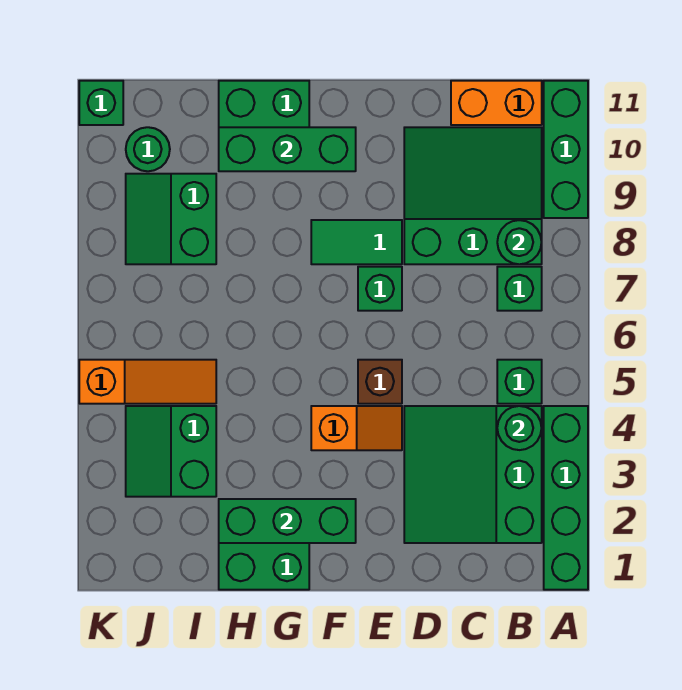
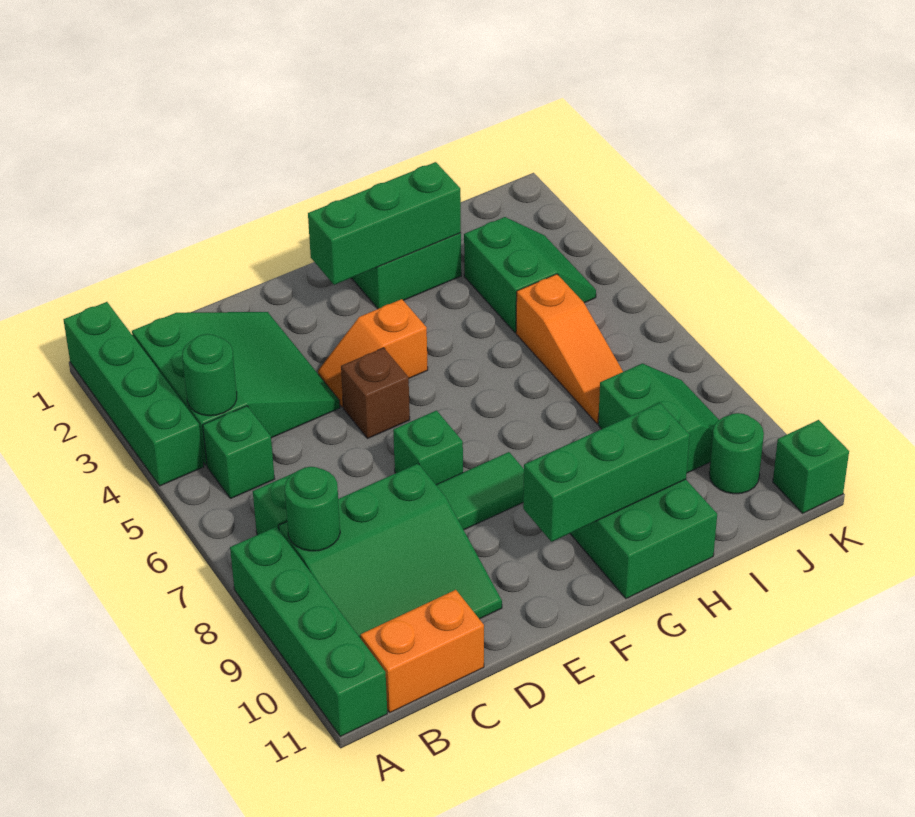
green 1x3 brick [544,81,588,218] -> green 1x4 brick [230,527,387,737]
orange 1x3 slope [79,360,216,404] -> orange 1x3 slope turned to [516,274,623,424]

